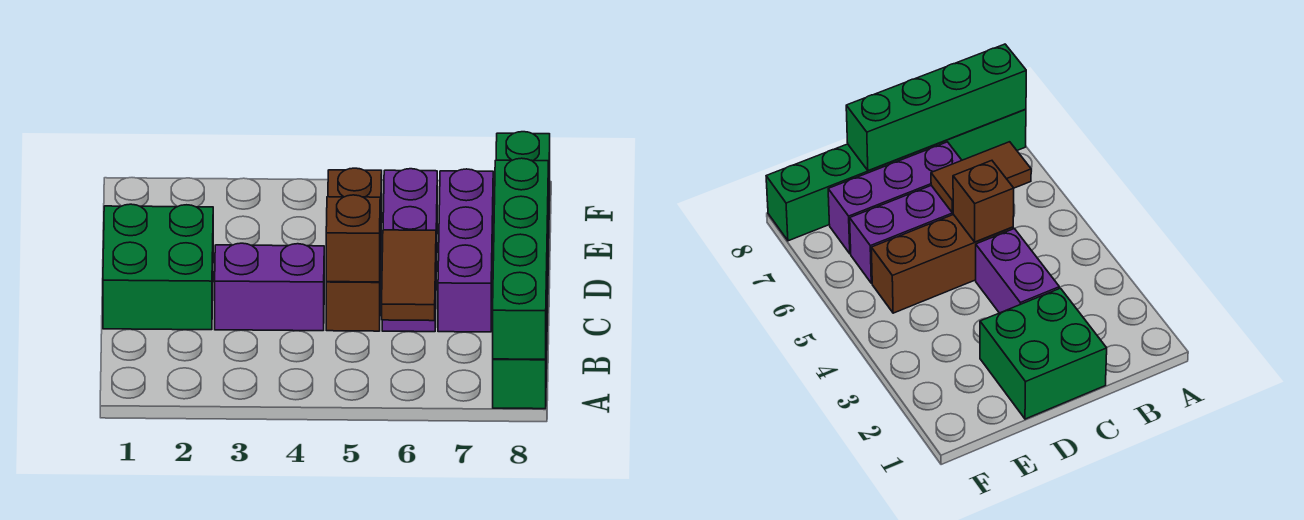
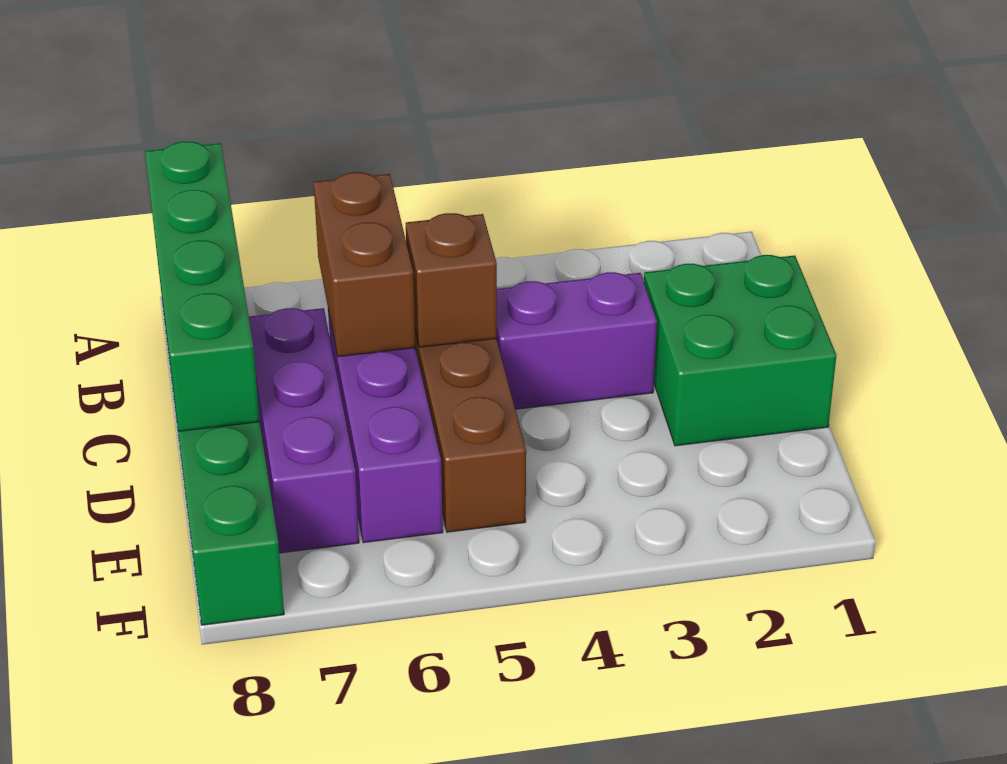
brown 1x2 tile [382,230,436,321] -> brown 1x2 brick [314,172,415,357]

